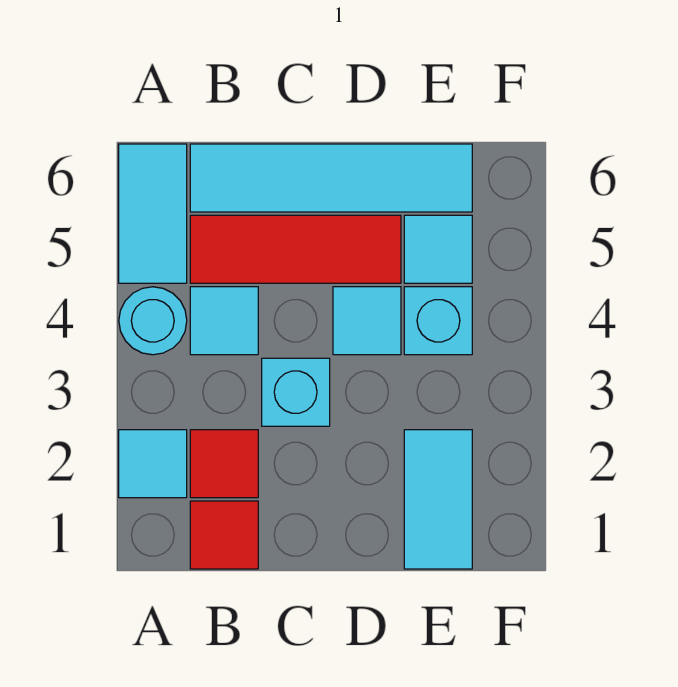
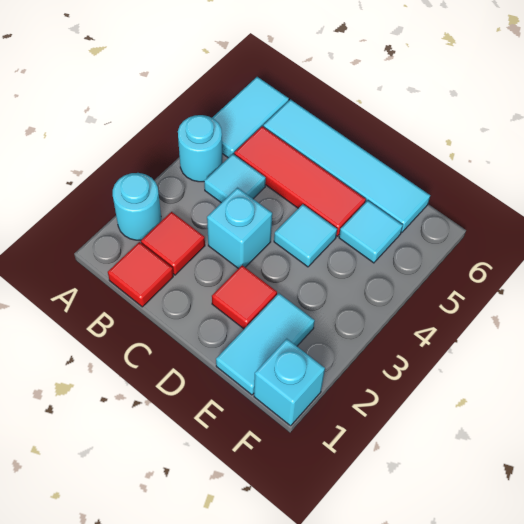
cyan 1x1 tile [119,430,187,498] -> cyan 1x1 round brick [113,173,161,240]
none -> red 1x1 tile [212,265,277,329]
cyan 1x1 brick [404,287,472,355] -> cyan 1x1 brick moved to [254,339,325,426]

